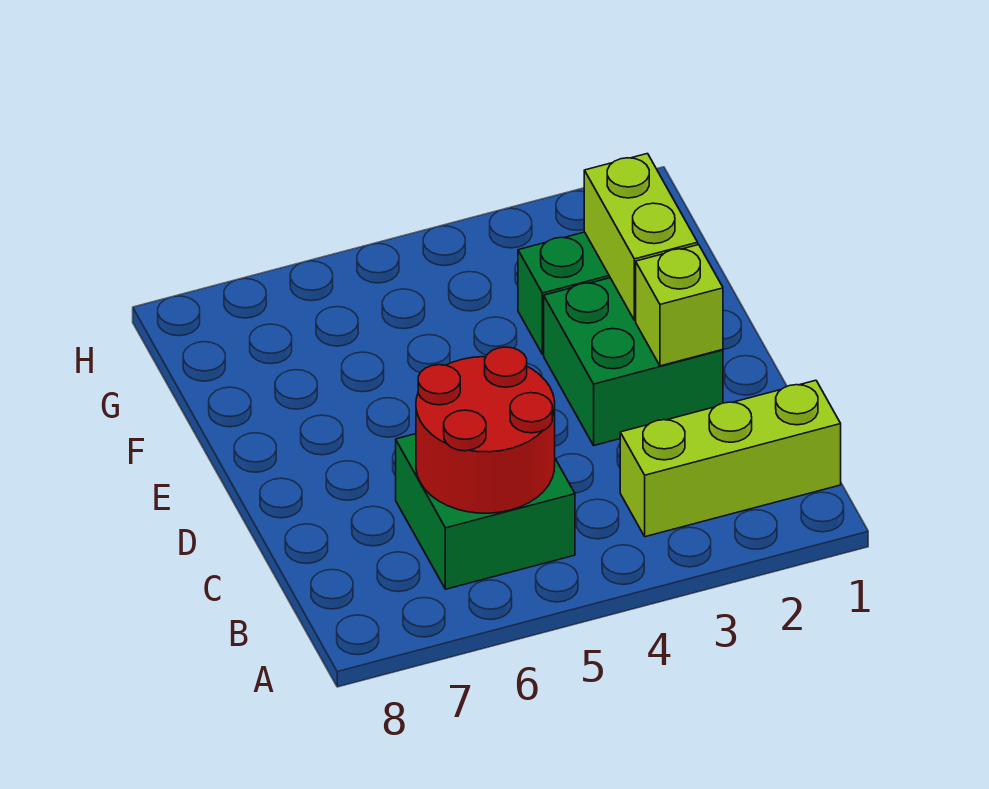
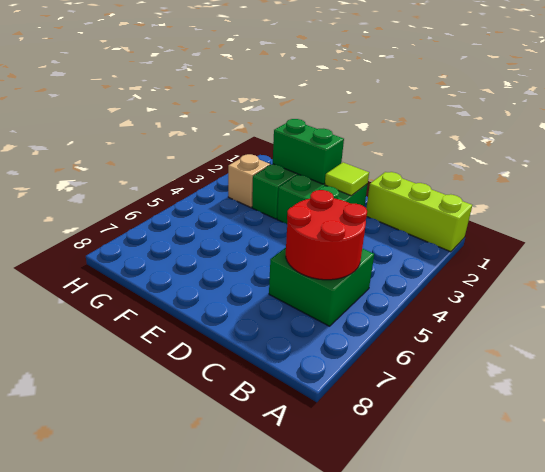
lime 1x3 brick [620,380,841,537] -> lime 1x3 brick turned to [366,172,472,252]
lime 1x1 brick [636,245,723,366] -> lime 1x1 tile [325,162,369,196]
lime 1x2 brick [584,154,698,320] -> green 1x2 brick [273,119,344,184]
none -> tan 1x1 brick [228,154,270,208]

